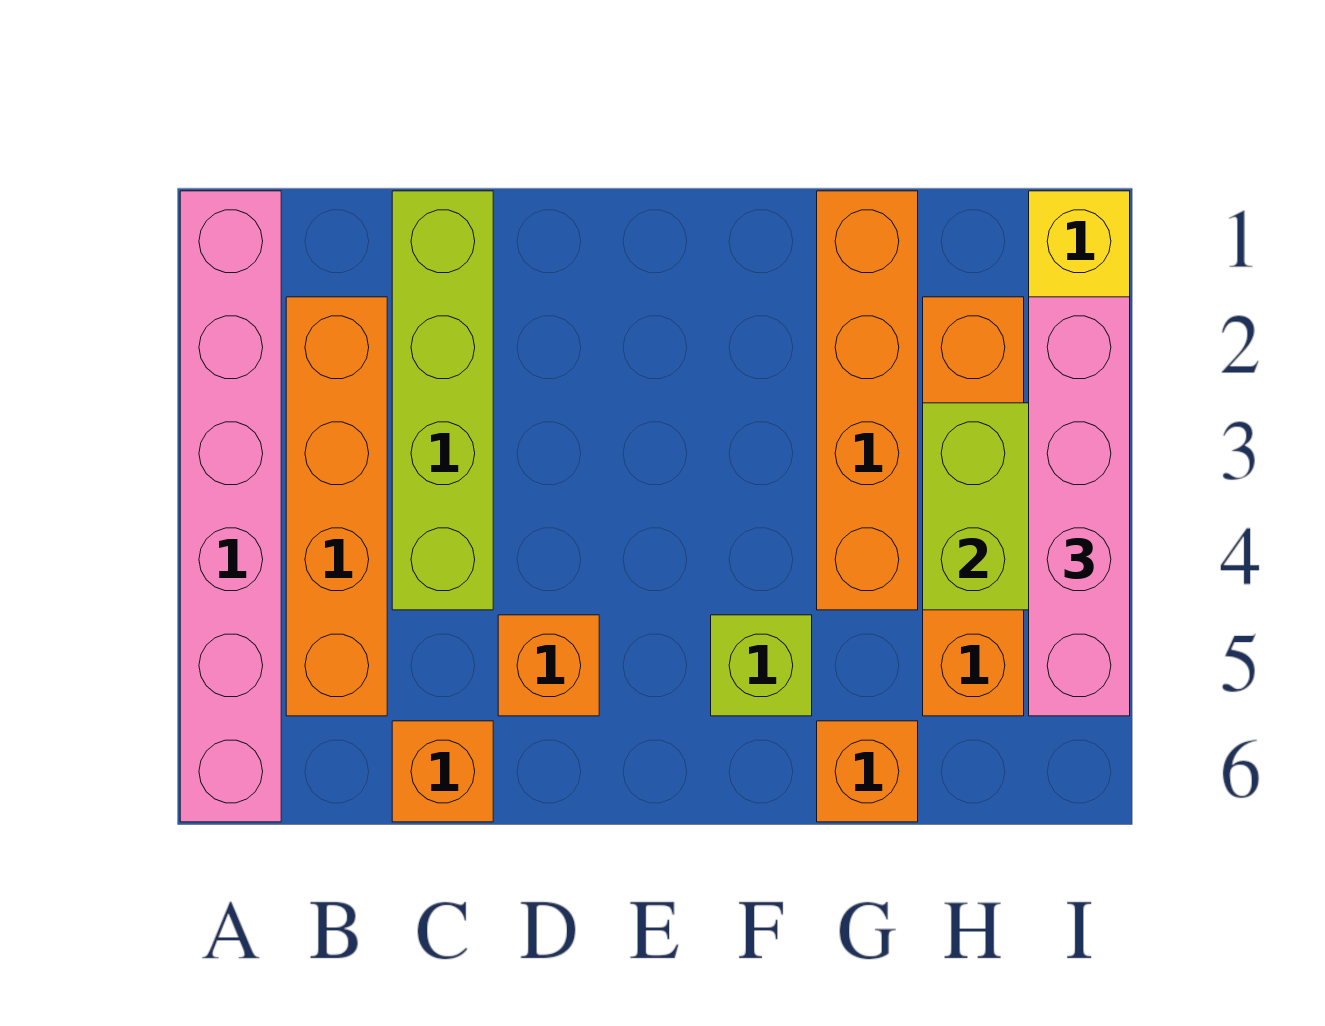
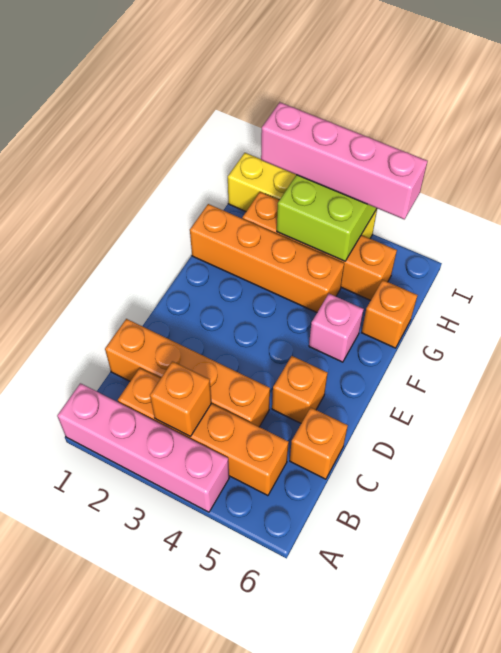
pink 1x6 brick [180,191,281,822] -> pink 1x4 brick [57,383,229,512]
none -> orange 1x1 brick [150,361,211,437]
lime 1x4 brick [392,191,493,610] -> orange 1x4 brick [105,319,270,427]
lime 1x1 brick [711,615,812,716] -> pink 1x1 brick [309,294,364,362]

